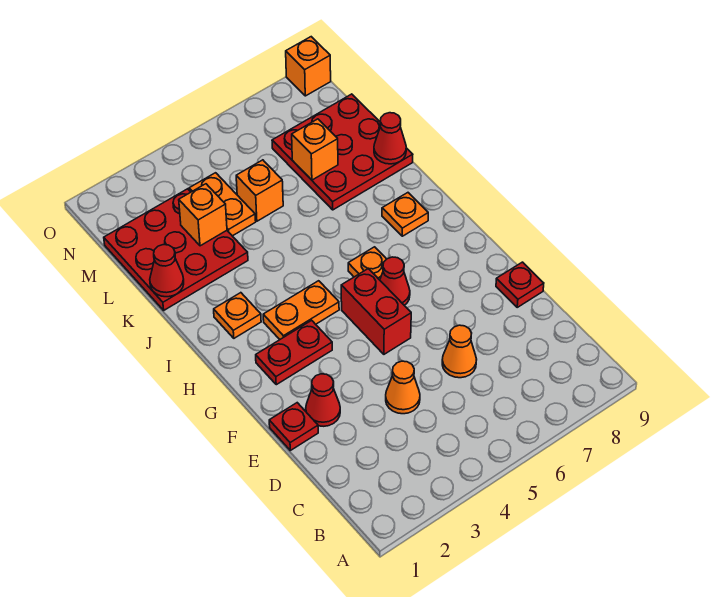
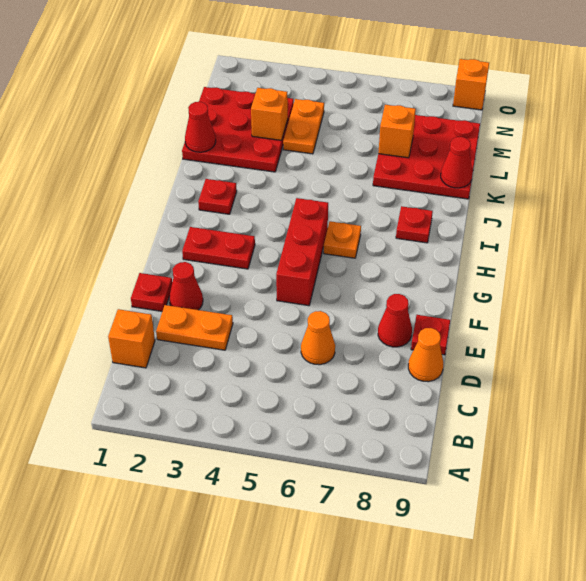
orange 1x1 cone [386,361,420,414] -> orange 1x1 cone moved to [408,328,443,382]
red 1x2 brick [341,269,411,354] -> red 1x3 brick [276,198,328,306]
red 1x1 cone [380,257,410,305] -> red 1x1 cone moved to [378,294,412,347]
orange 1x2 plate [263,281,339,339] -> orange 1x2 plate moved to [156,305,233,350]
orange 1x1 plate [214,293,261,338] -> red 1x1 plate [198,179,237,214]
orange 1x1 plate [382,193,428,236] -> red 1x1 plate [396,206,433,243]
orange 1x1 brick [236,160,283,221] -> orange 1x1 brick moved to [108,309,155,368]

